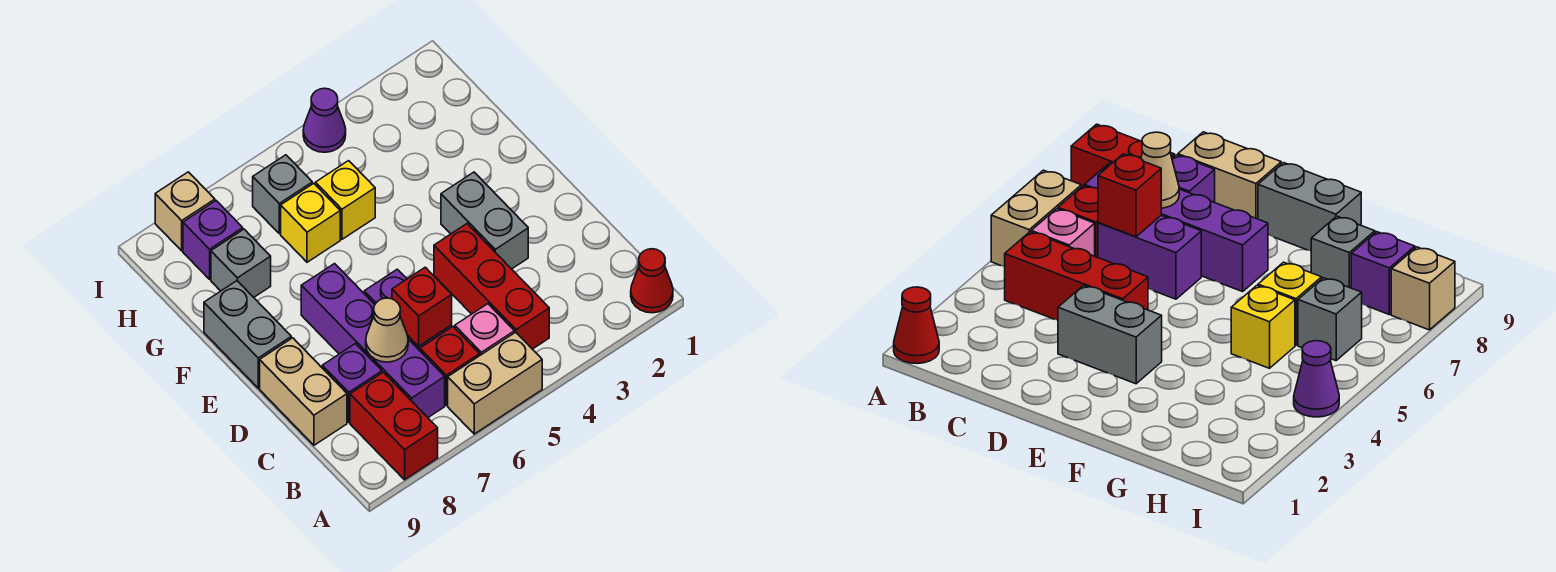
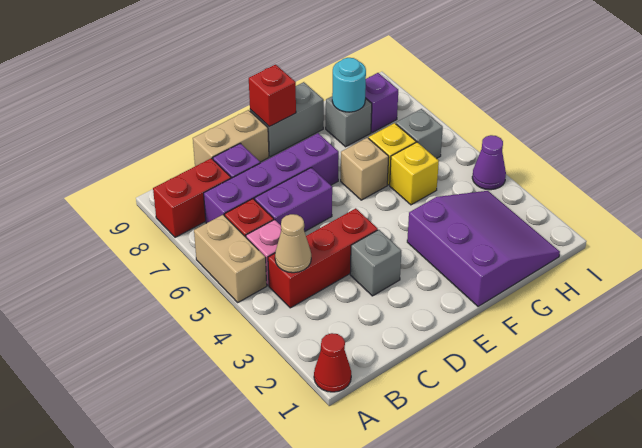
red 1x1 brick [392,267,452,346] -> red 1x1 brick moved to [249,65,296,127]
tan 1x1 cone [366,298,408,362] -> tan 1x1 cone moved to [275,214,311,273]
grey 1x2 brick [441,172,528,269] -> grey 1x1 brick [350,230,401,296]
none -> purple 3x3 slope [407,191,560,307]
none -> cyan 1x1 round brick [332,58,366,112]
tan 1x1 brick [155,172,215,251] -> tan 1x1 brick moved to [341,138,389,200]

